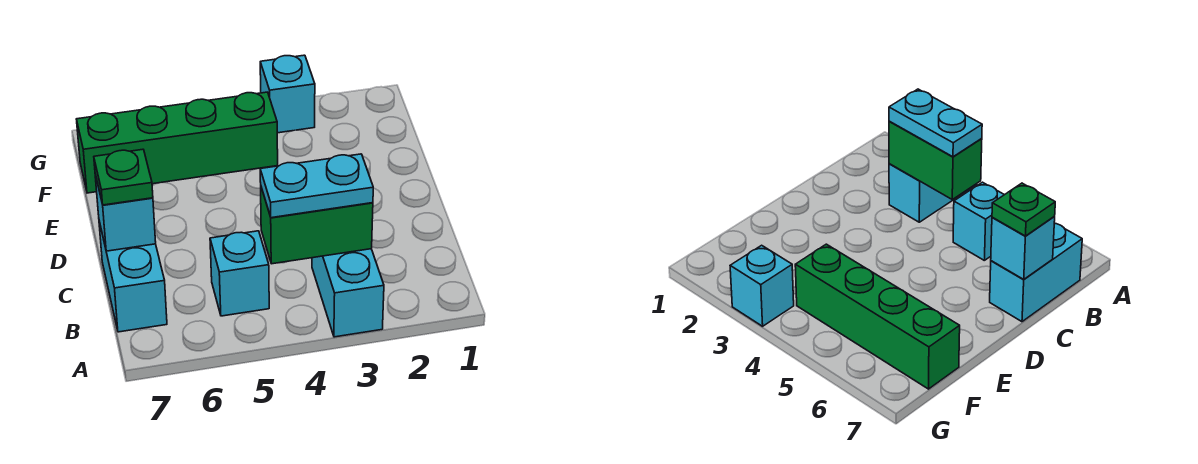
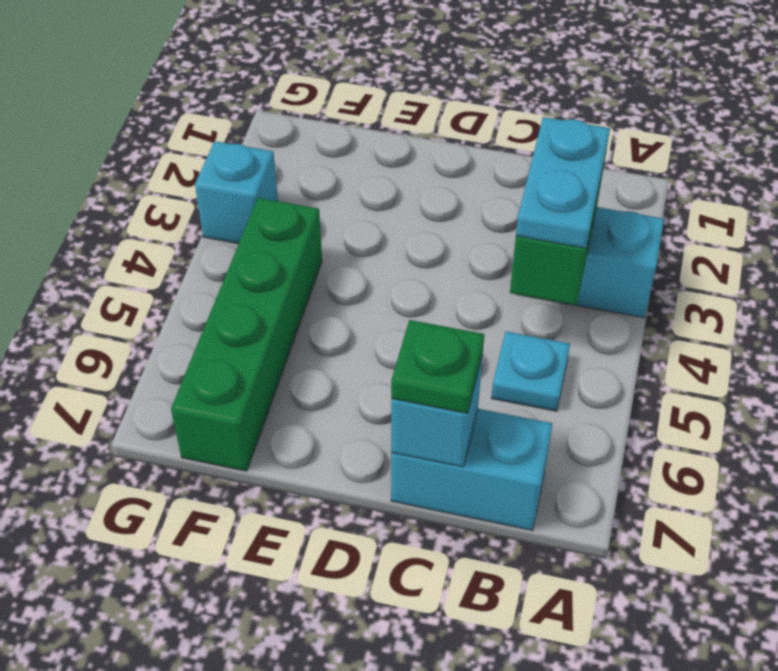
cyan 1x1 brick [210,231,269,316] -> cyan 1x1 plate [492,332,570,411]

